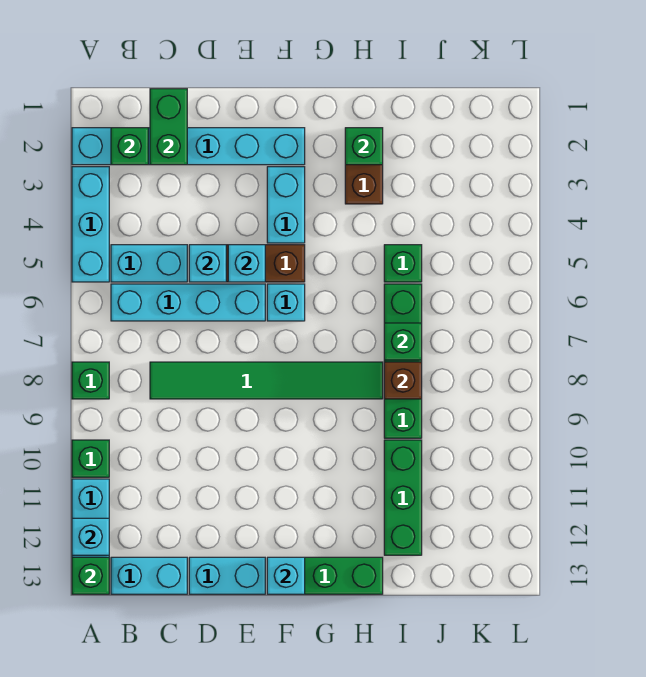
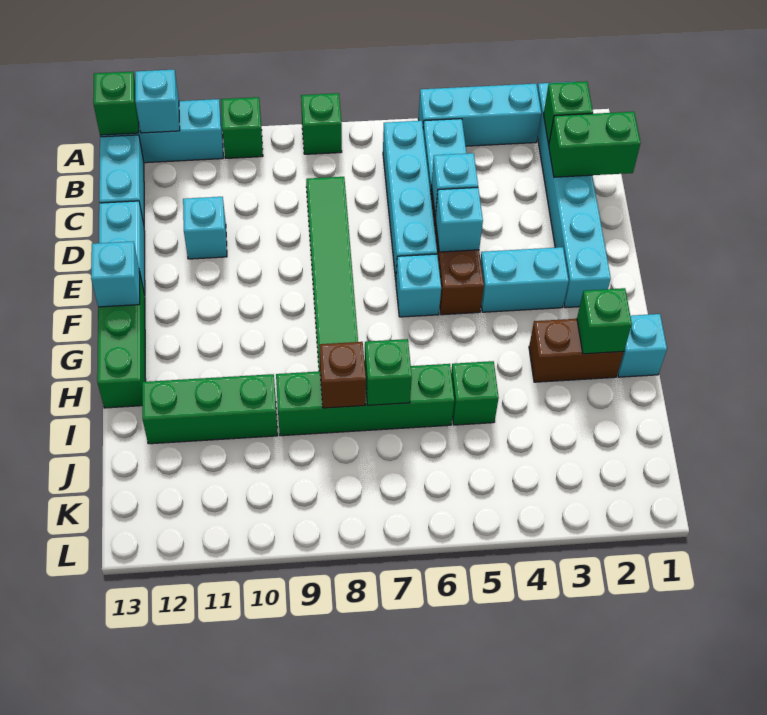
none -> cyan 1x1 brick [183,197,227,259]
none -> cyan 1x1 brick [618,314,667,377]

